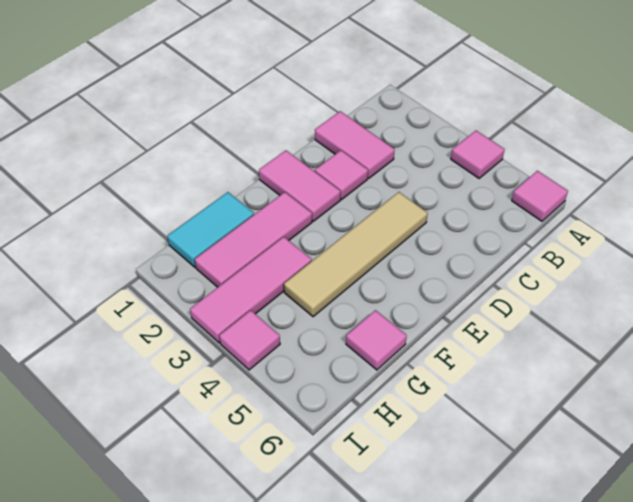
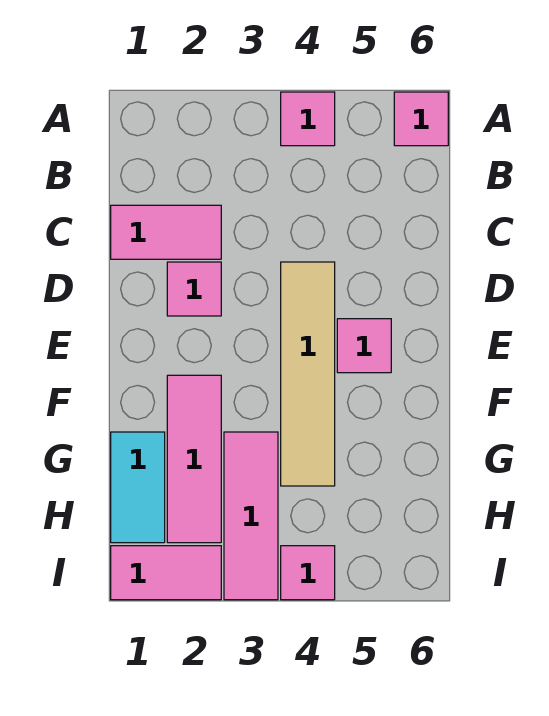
pink 1x2 tile [259,150,340,221] -> pink 1x2 tile moved to [111,546,221,600]
pink 1x1 tile [346,310,407,370] -> pink 1x1 tile moved to [337,319,391,373]

